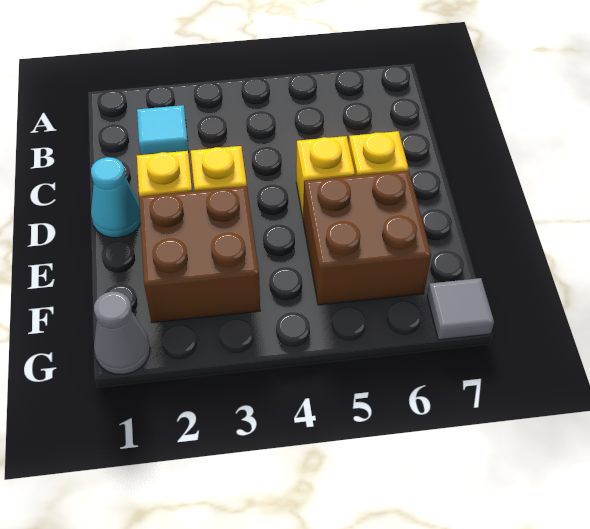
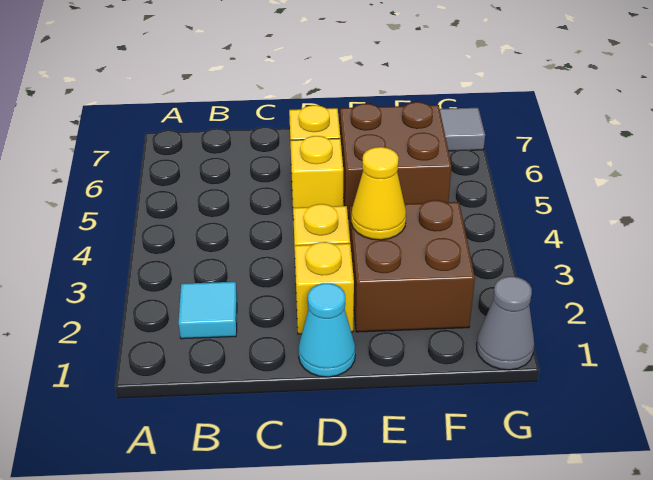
none -> yellow 1x1 cone [351,147,406,240]

